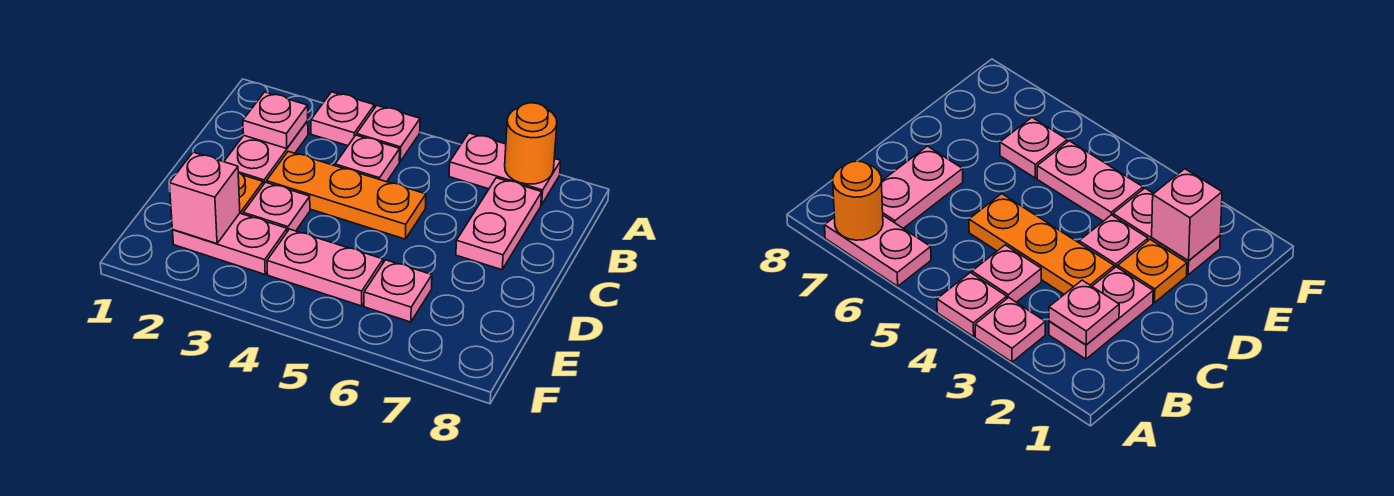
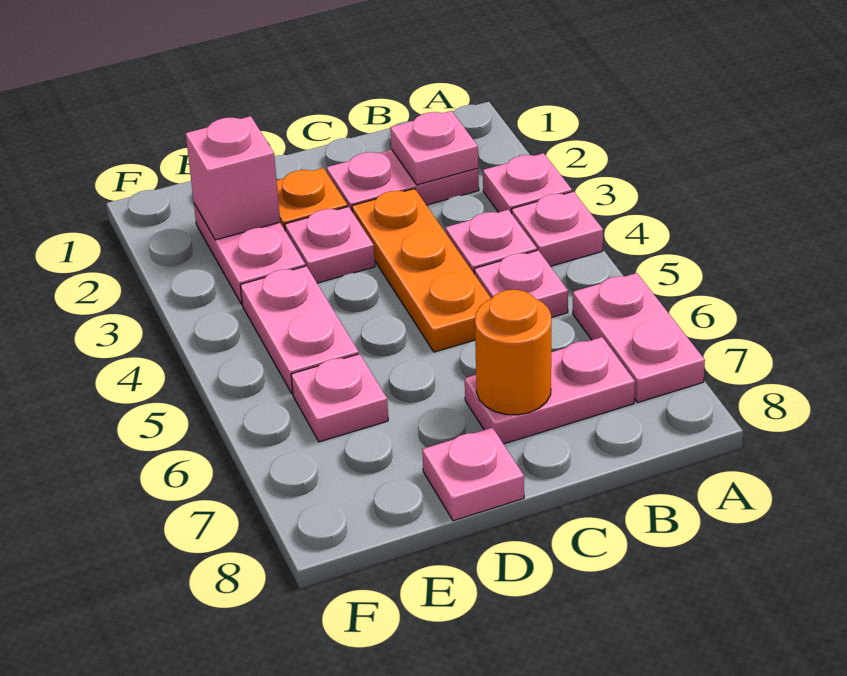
orange 1x1 round brick [505,103,557,184] -> orange 1x1 round brick moved to [475,290,551,415]
none -> pink 1x1 plate [474,250,568,318]
none -> pink 1x1 plate [422,428,524,521]

